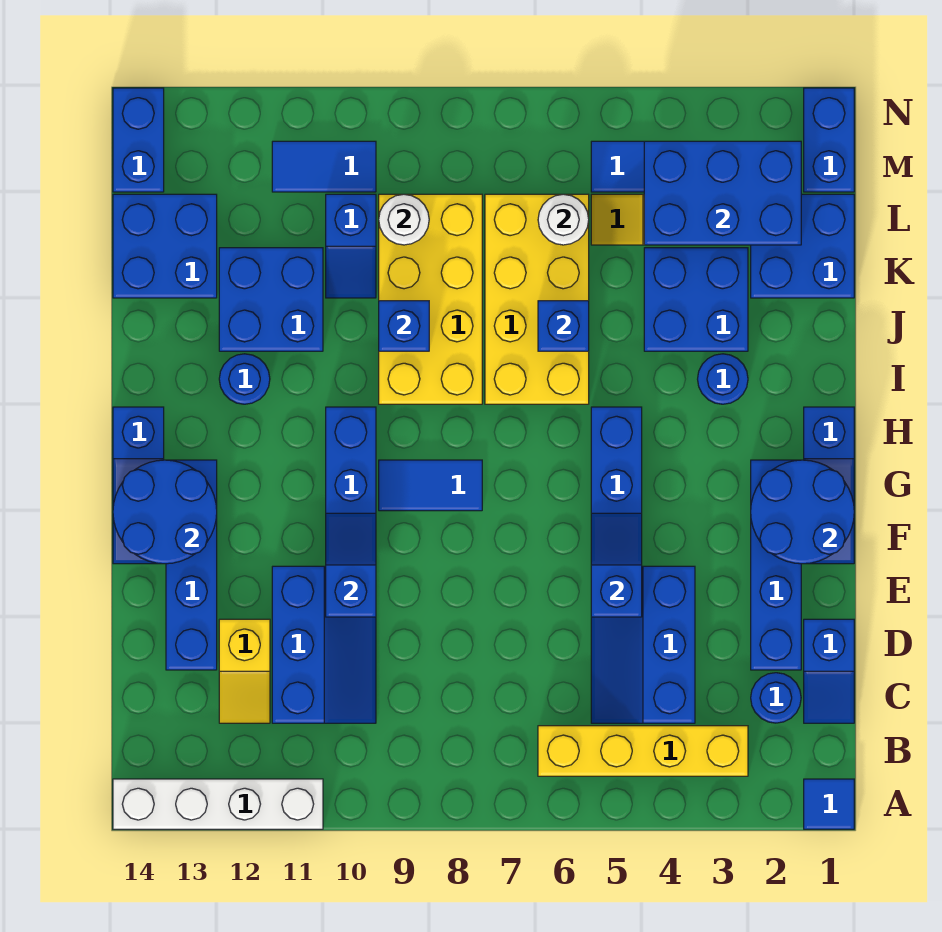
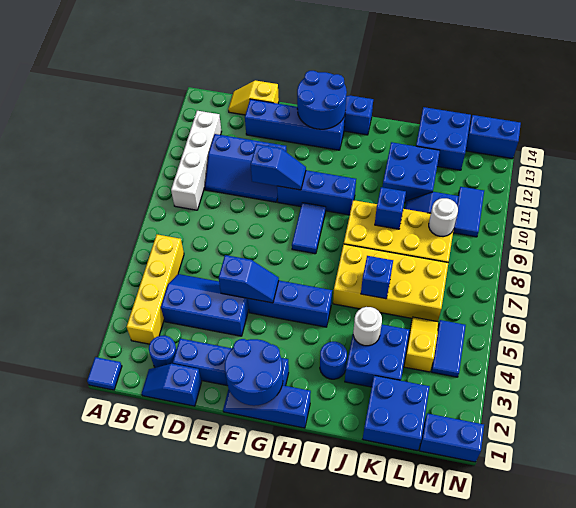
white 1x4 brick [113,779,323,829] -> white 1x4 brick moved to [171,111,222,210]
yellow 1x2 slope [219,619,270,723] -> yellow 1x2 slope moved to [228,80,279,115]
blue 1x1 round brick [219,354,270,404] -> none
blue 2x3 brick [644,141,801,245] -> none
white 1x1 round brick [538,194,589,245] -> white 1x1 round brick moved to [353,307,382,346]

